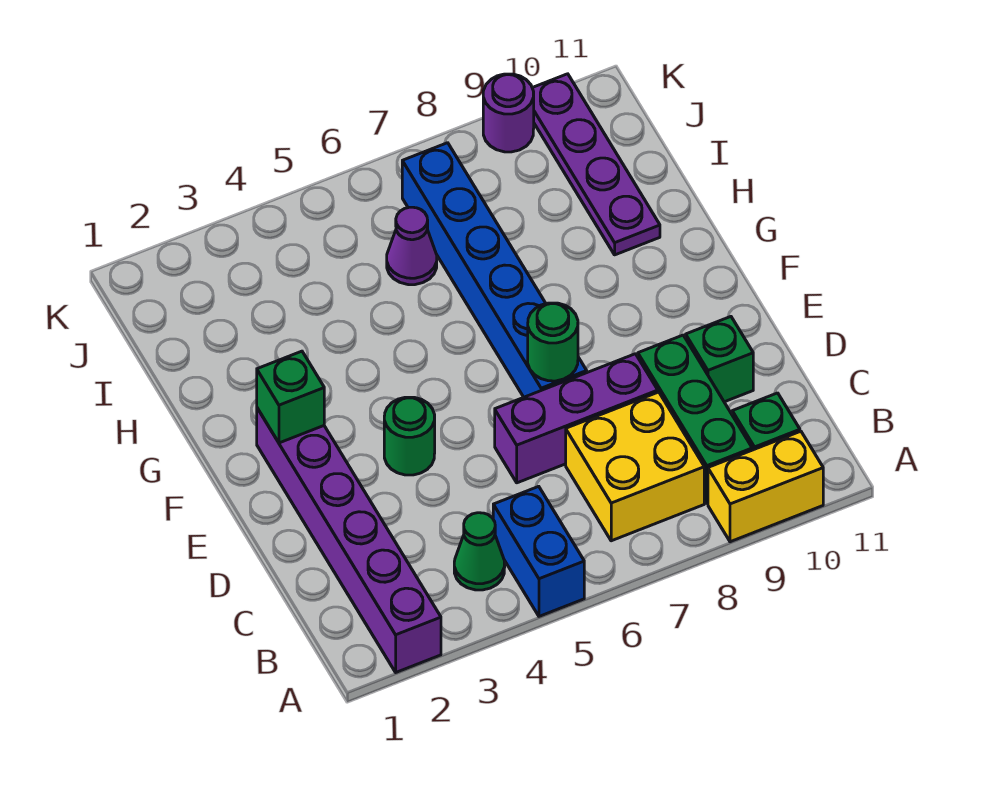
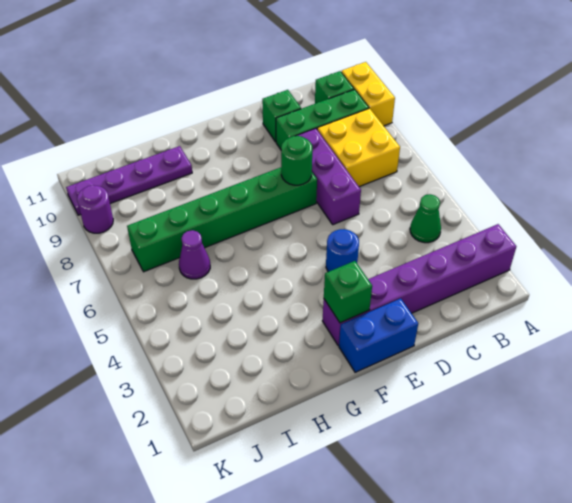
blue 1x2 brick [493,486,584,616] -> blue 1x2 brick moved to [339,298,418,372]
green 1x1 round brick [384,397,435,475] -> blue 1x1 round brick [326,229,359,272]
blue 1x6 brick [402,143,587,397] -> green 1x6 brick [127,167,317,272]

